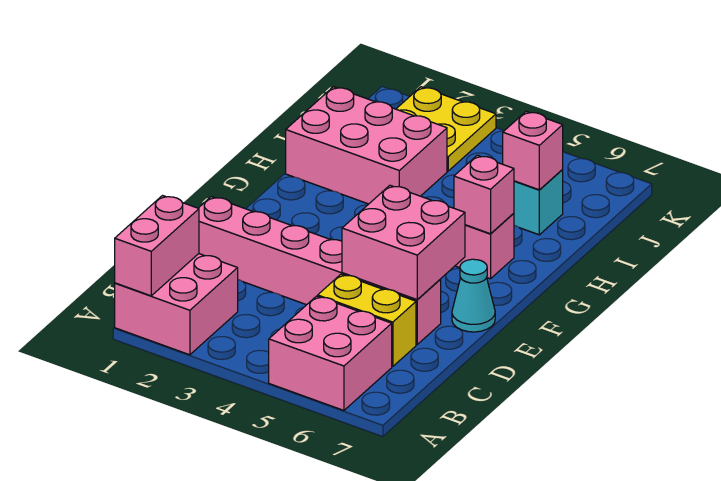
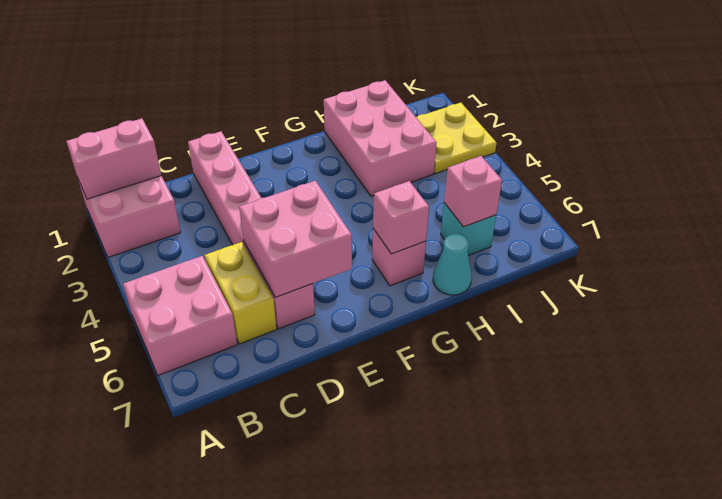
cyan 1x1 cone [452,259,495,332] -> cyan 1x1 cone moved to [433,234,472,295]

